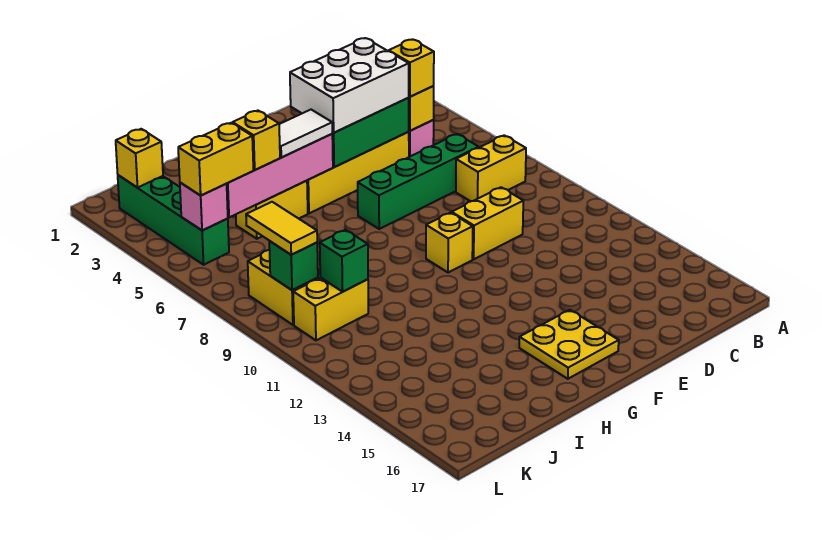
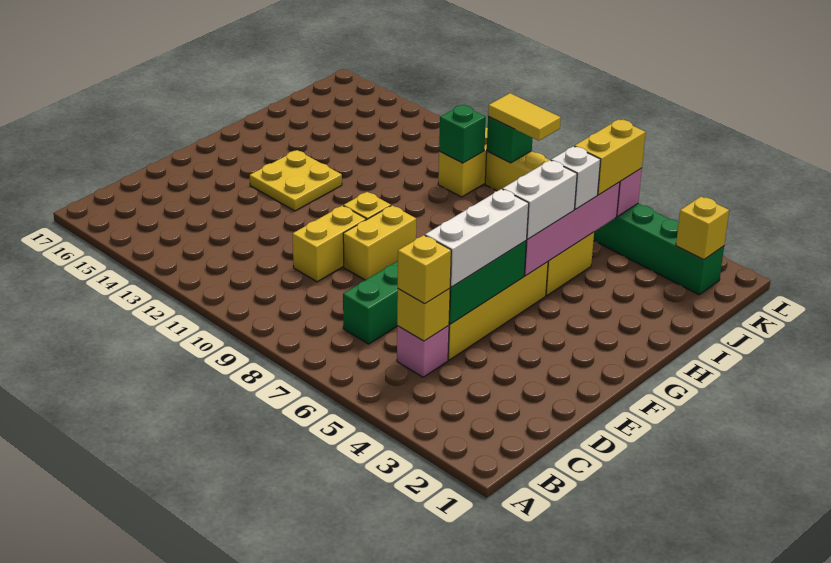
yellow 1x2 brick [456,135,526,201] -> yellow 1x2 brick moved to [343,205,416,280]
white 2x3 brick [290,38,409,133] -> white 1x3 brick [425,189,529,287]
yellow 2x2 plate [519,310,619,379] -> yellow 2x2 plate moved to [250,150,342,211]
white 1x2 tile [279,110,333,157] -> white 1x2 brick [503,160,577,239]
yellow 1x1 brick [233,111,280,170] -> white 1x1 brick [551,146,601,209]

